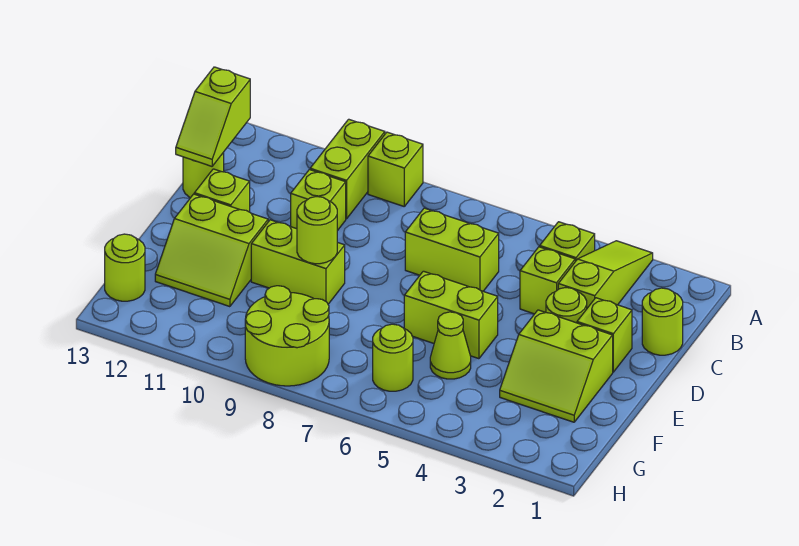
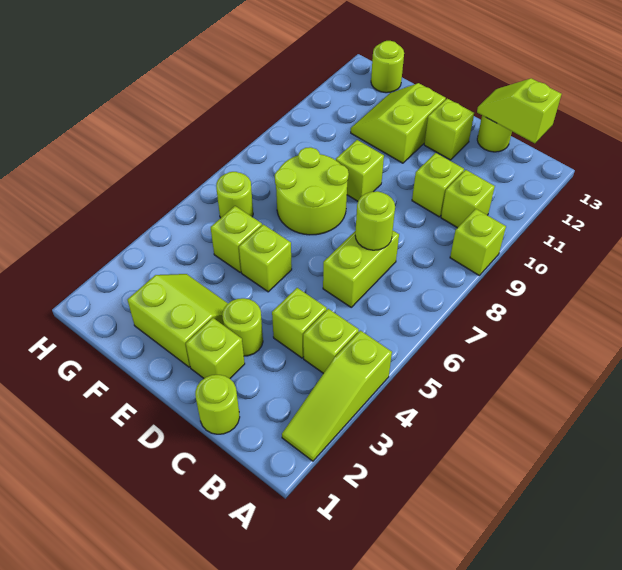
lime 1x3 slope [558,241,653,308] -> lime 1x3 slope turned to [282,331,392,461]
lime 1x2 brick [310,119,385,219] -> lime 1x1 brick [441,170,495,228]
lime 2x2 slope [500,310,613,422] -> lime 2x2 slope turned to [127,274,228,367]
lime 1x2 brick [404,271,498,359] -> lime 1x1 brick [239,224,292,292]
lime 1x2 brick [251,220,345,304] -> lime 1x1 brick [336,140,384,201]
lime 1x1 round brick [297,197,337,264] -> lime 1x1 round brick moved to [355,191,395,250]
lime 1x1 cone [430,312,471,379] -> lime 1x1 brick [211,206,262,272]
lime 2x2 round brick [245,286,329,386] -> lime 2x2 round brick moved to [275,147,349,235]

